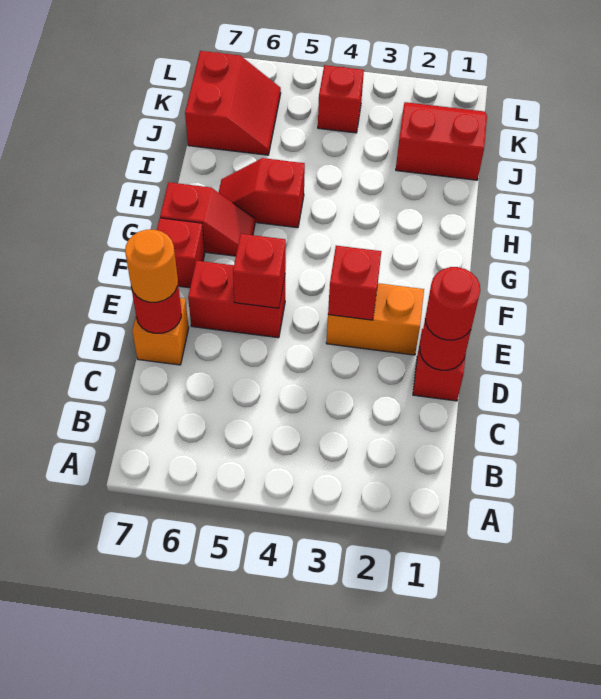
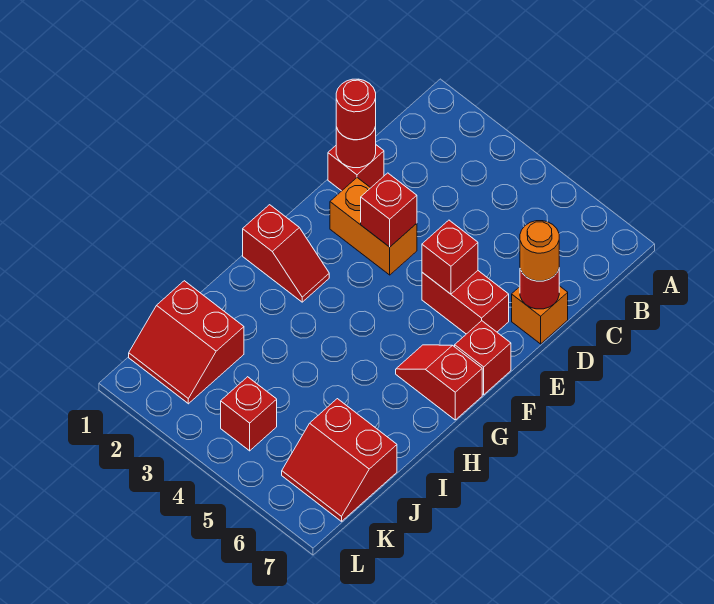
red 1x2 slope [219,158,305,228] -> red 1x2 slope moved to [243,205,329,302]
red 2x2 slope [185,51,281,155] -> red 2x2 slope turned to [282,399,397,521]

